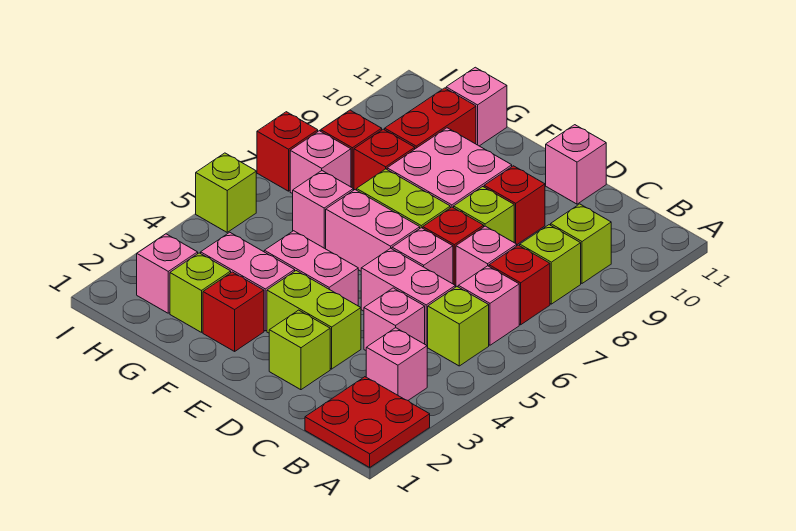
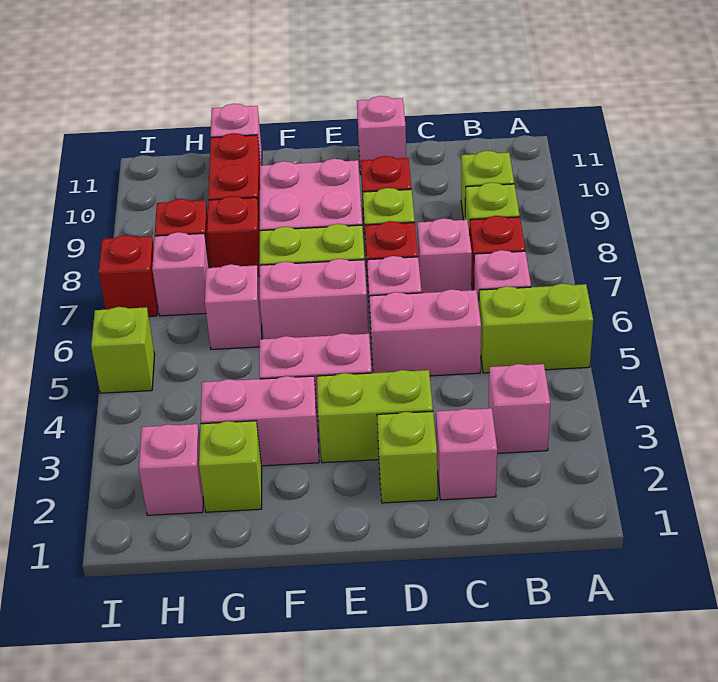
red 2x2 plate [305,377,430,467] -> none
lime 1x1 brick [427,287,489,366] -> lime 1x2 brick [479,284,593,373]
pink 1x1 brick [364,288,425,350] -> pink 1x1 brick moved to [436,408,497,500]
red 1x1 brick [203,272,264,351] -> none

